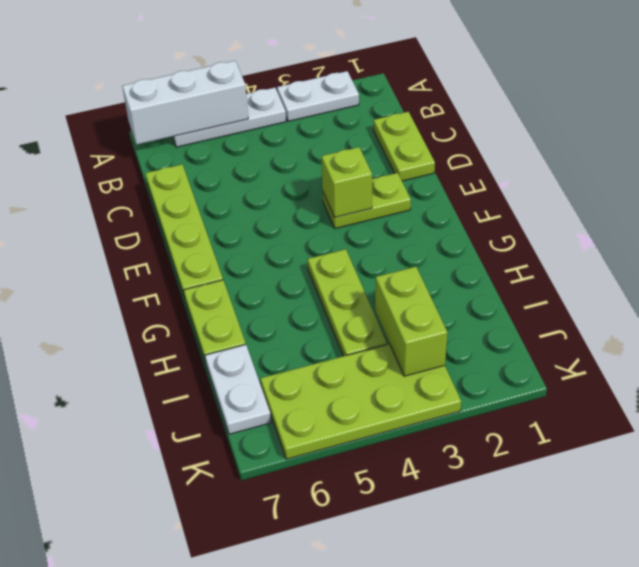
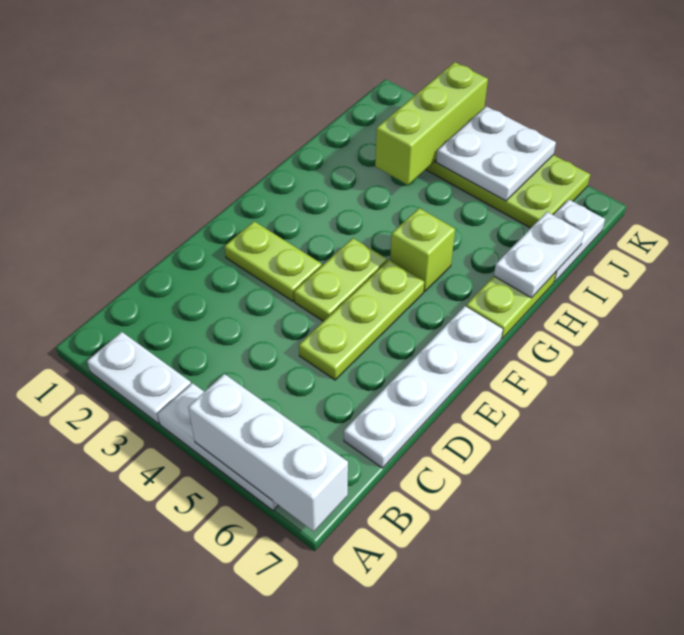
lime 1x2 plate [373,112,435,181] -> lime 1x2 plate moved to [294,238,387,321]
lime 1x4 plate [146,165,223,297] -> white 1x4 plate [344,306,503,468]
lime 1x1 brick [322,147,372,217] -> lime 1x1 brick moved to [390,208,455,291]
lime 1x3 plate [308,249,387,356] -> lime 1x3 plate moved to [299,260,424,380]
none -> white 1x2 plate [494,212,584,298]
lime 1x2 brick [375,267,447,376] -> lime 1x3 brick [375,62,488,185]
none -> white 2x2 plate [436,106,556,201]

